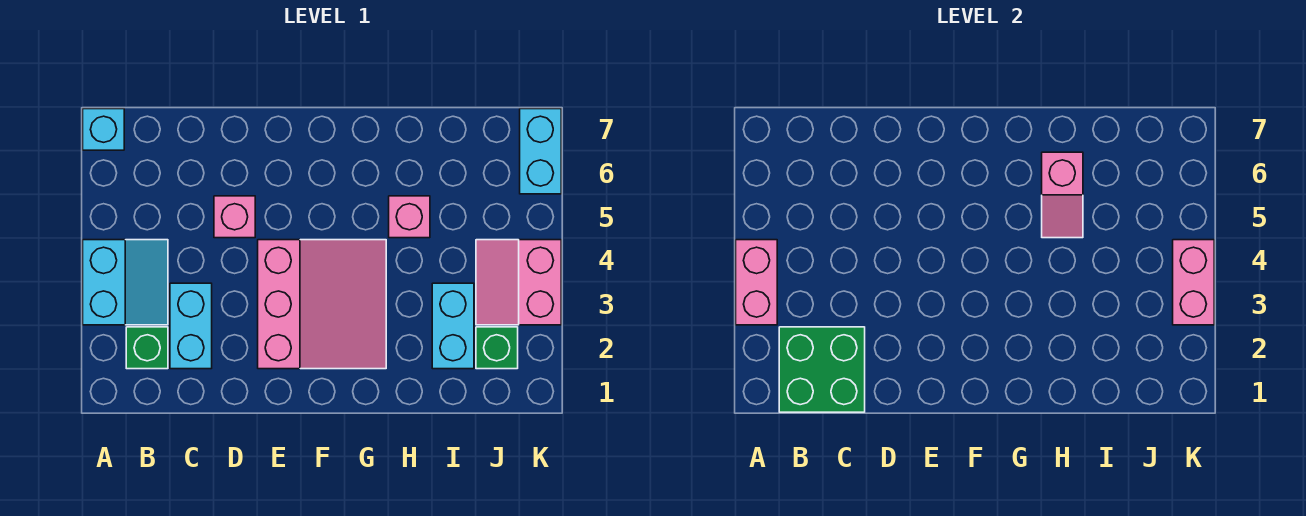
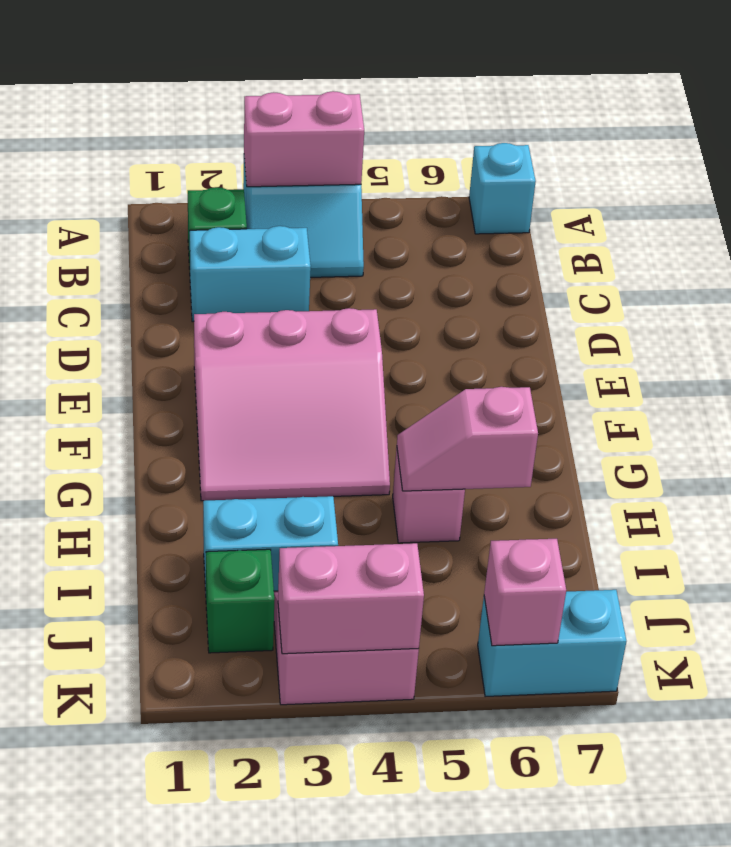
green 2x2 brick [779,327,865,412] -> none
pink 1x1 brick [214,196,255,238] -> pink 1x1 brick moved to [484,539,566,646]

